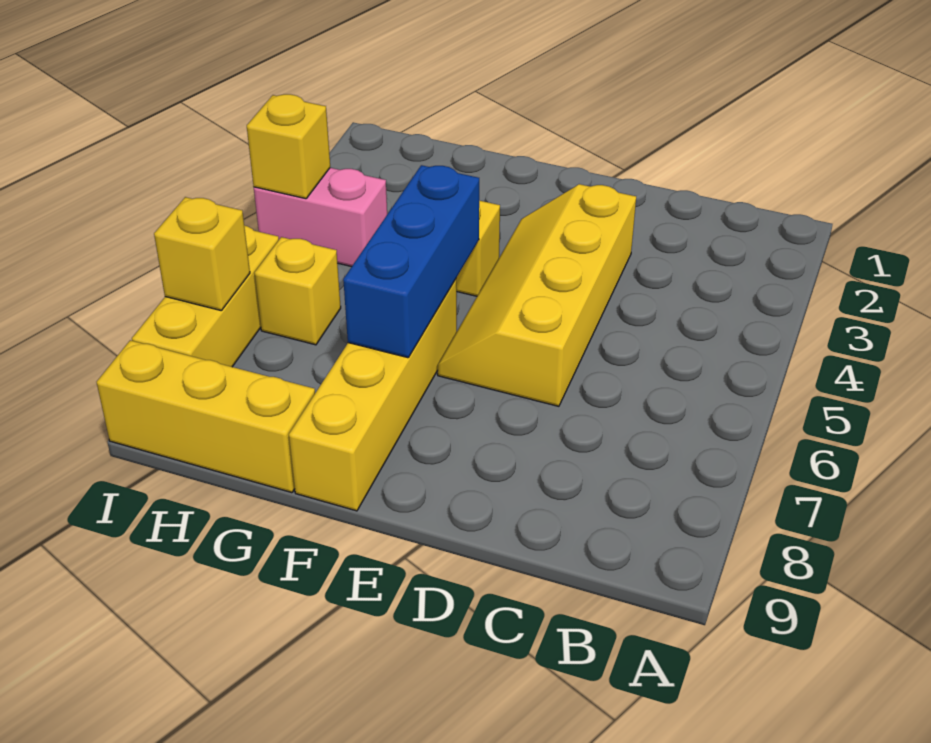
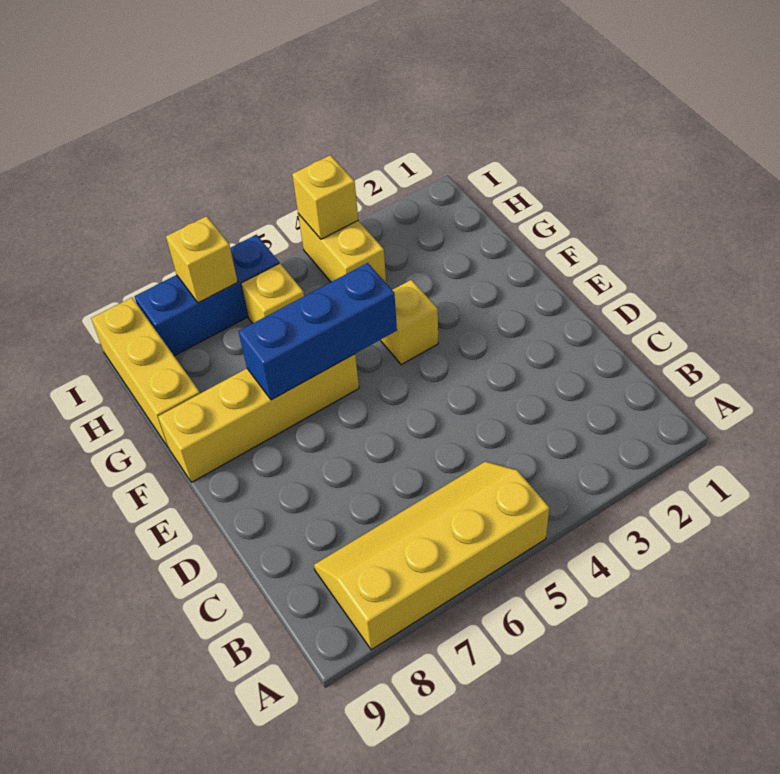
yellow 2x4 slope [438,184,636,406] -> yellow 2x4 slope moved to [314,461,549,650]
pink 1x2 brick [254,168,387,267] -> yellow 1x2 brick [298,214,386,283]
yellow 1x3 brick [132,226,279,367] -> blue 1x3 brick [134,235,279,356]

